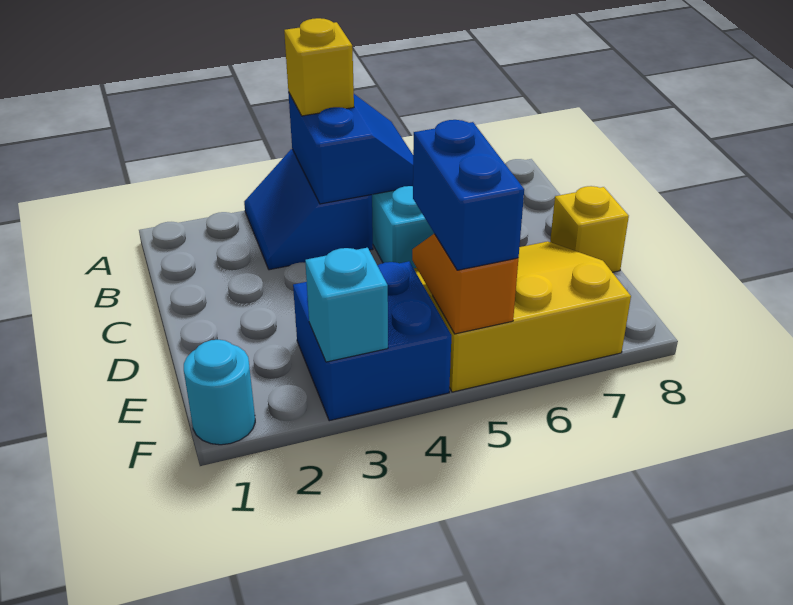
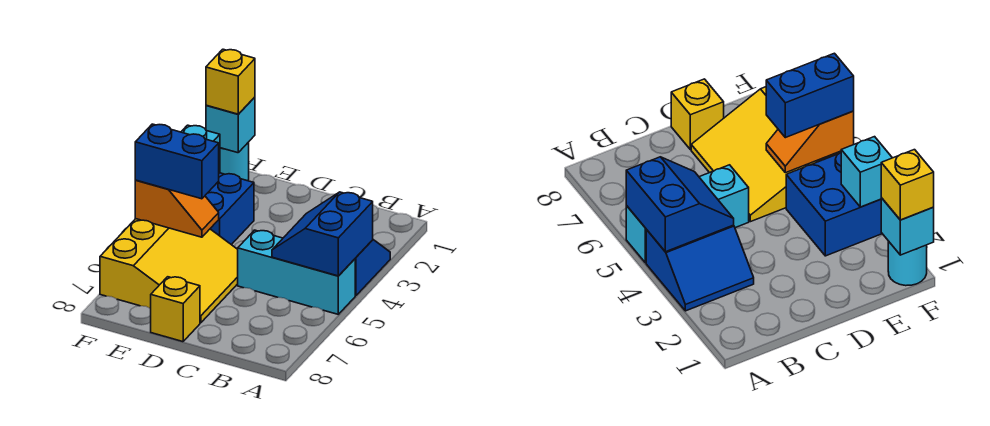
blue 2x2 slope [288,92,413,204] -> blue 2x2 slope turned to [272,192,373,276]
yellow 1x1 brick [284,18,354,116] -> yellow 1x1 brick moved to [206,49,255,114]
none -> cyan 1x1 brick [206,97,255,153]

